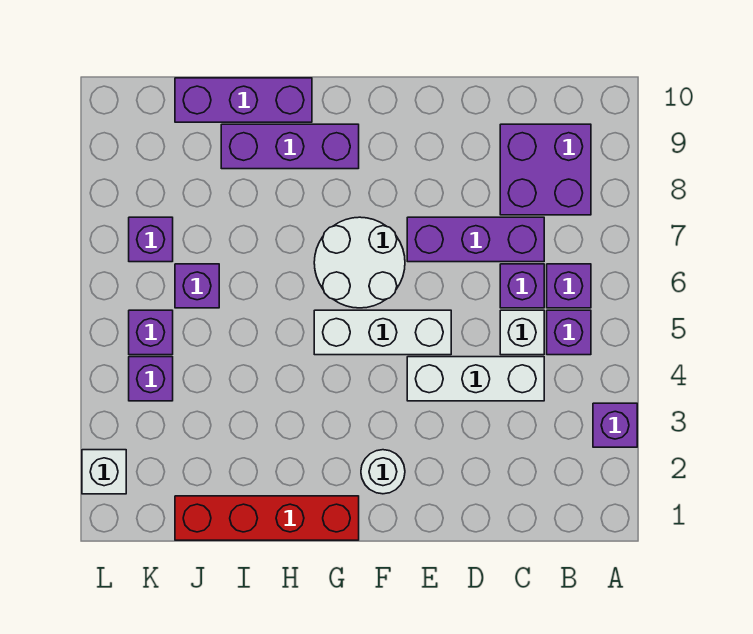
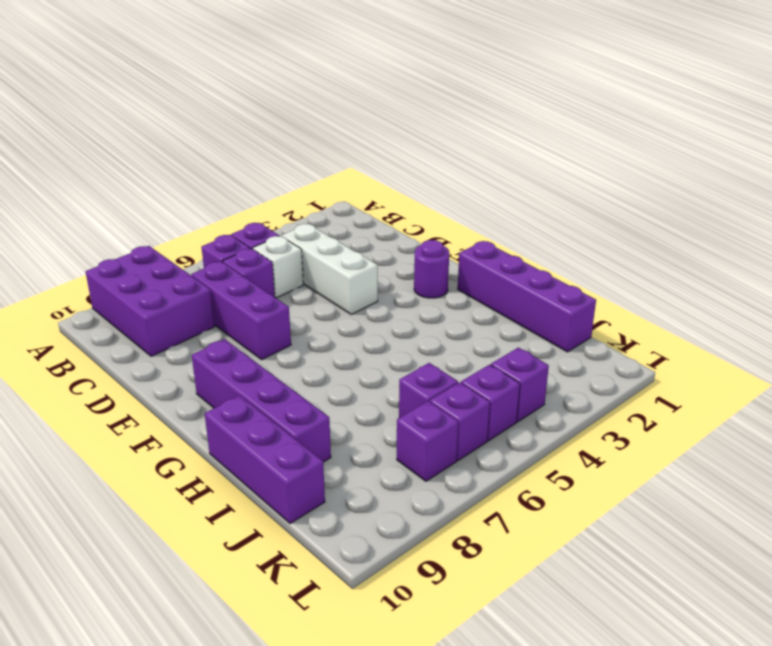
purple 1x1 brick [593,403,637,447] -> purple 1x1 brick moved to [430,382,490,460]
purple 2x2 brick [500,124,591,215] -> purple 2x3 brick [86,246,215,356]
white 1x3 brick [314,310,451,355] -> none
white 1x1 round brick [361,450,405,494] -> purple 1x1 round brick [414,240,449,298]
white 2x2 round brick [314,217,405,308] -> none
red 1x4 brick [175,496,359,540] -> purple 1x4 brick [458,241,596,352]
purple 1x3 brick [221,124,359,169] -> purple 1x4 brick [192,339,331,462]
white 1x1 brick [82,450,126,494] -> none

